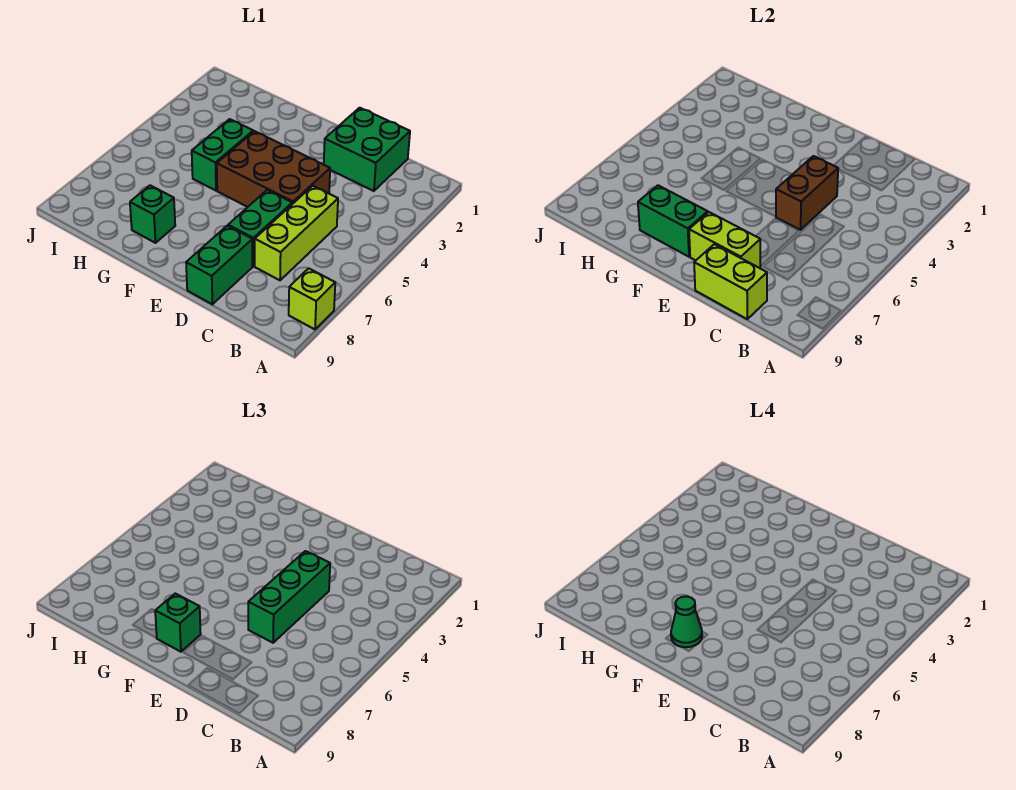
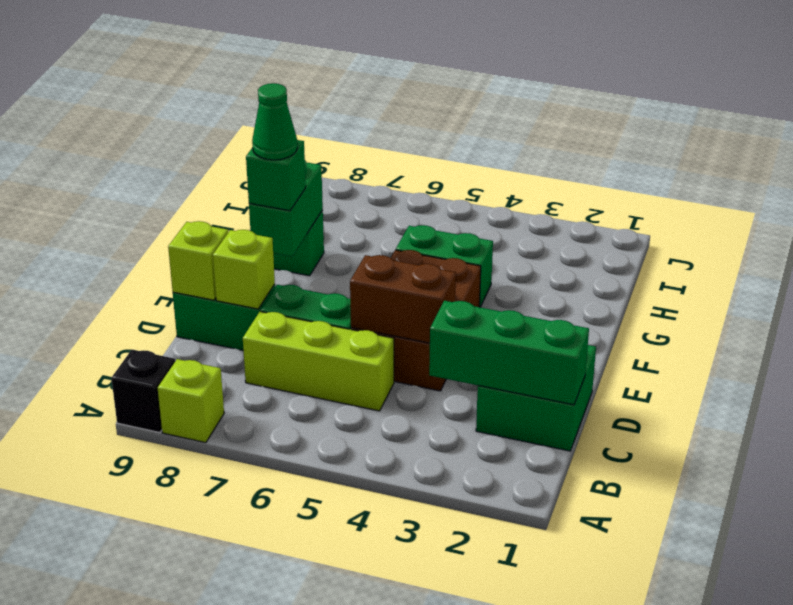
none -> black 1x1 brick [111,350,175,433]
lime 1x2 brick [694,244,767,319] -> lime 1x1 brick [168,221,228,300]
green 1x3 brick [248,551,330,643] -> green 1x3 brick moved to [429,301,589,405]
lime 1x2 brick [689,212,761,268] -> lime 1x1 brick [213,230,275,309]

